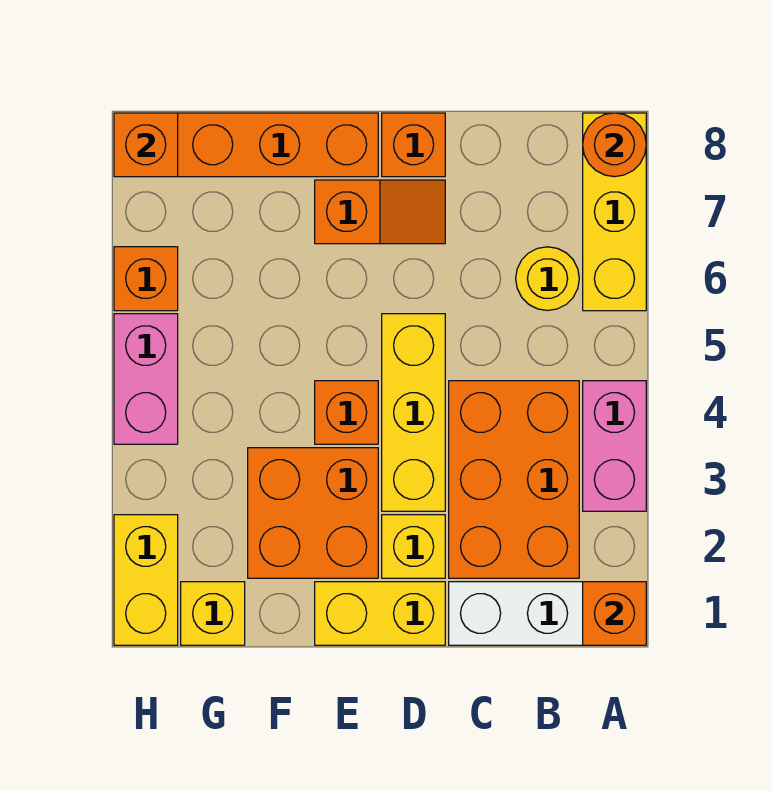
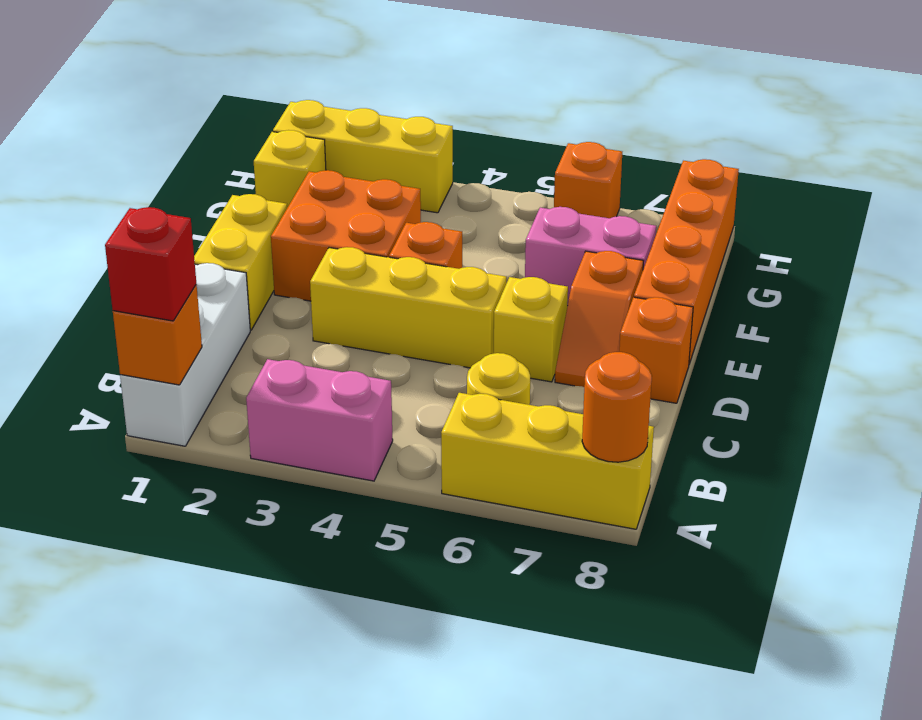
none -> red 1x1 brick [105,207,196,321]
orange 2x3 brick [449,381,579,578] -> none
yellow 1x1 brick [382,515,445,578] -> yellow 1x1 brick moved to [494,277,568,382]
yellow 1x2 brick [114,515,178,645] -> yellow 1x3 brick [273,100,453,213]
pink 1x2 brick [114,314,178,444] -> pink 1x2 brick moved to [525,207,656,305]
orange 1x1 brick [114,113,178,177] -> none

